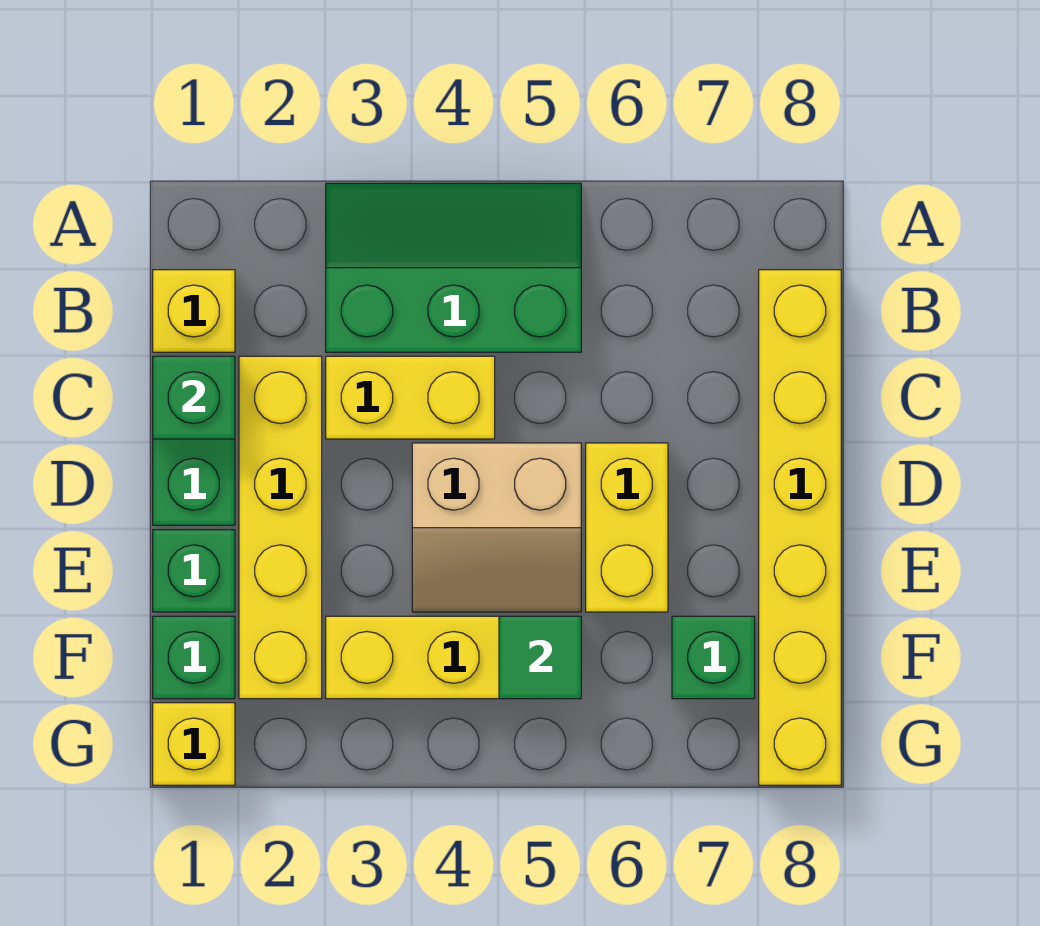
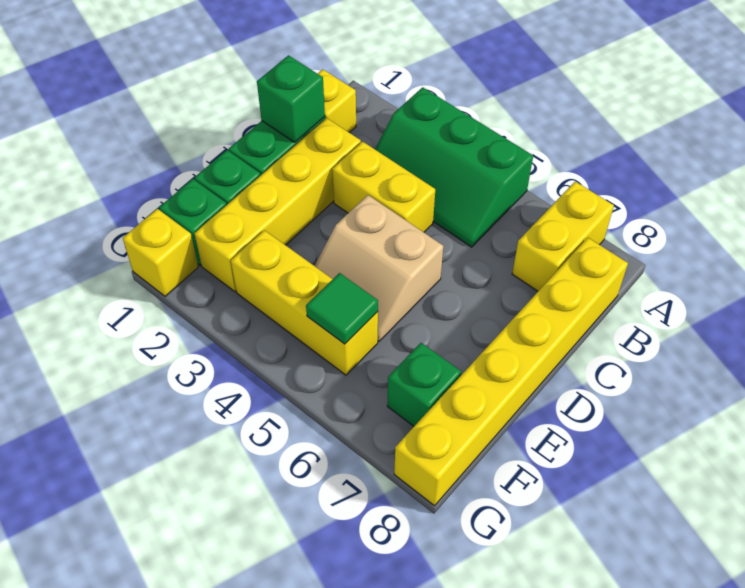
green 2x3 slope [326,183,581,352] -> green 2x3 slope turned to [375,87,533,247]
yellow 1x2 brick [586,443,668,612] -> yellow 1x2 brick moved to [512,182,614,291]

